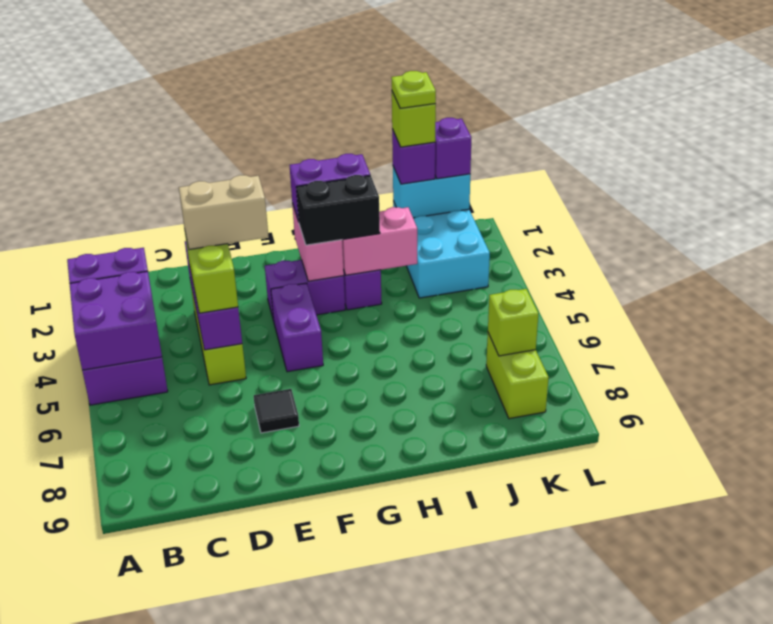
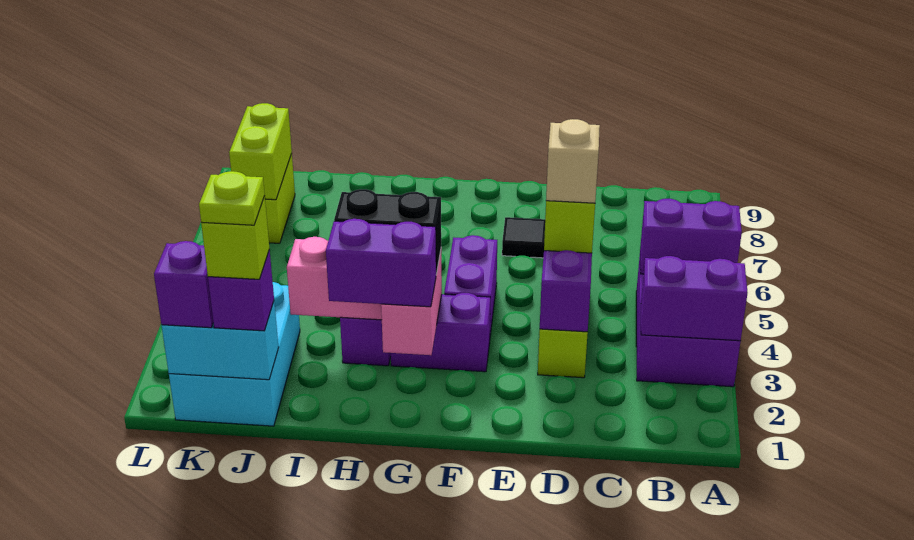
purple 2x2 brick [70,271,162,370] -> purple 1x2 brick [640,199,742,274]
tan 1x2 brick [179,175,268,249] -> tan 1x1 brick [546,119,600,203]
lime 1x1 brick [488,289,539,356] -> lime 1x2 brick [229,103,292,200]

